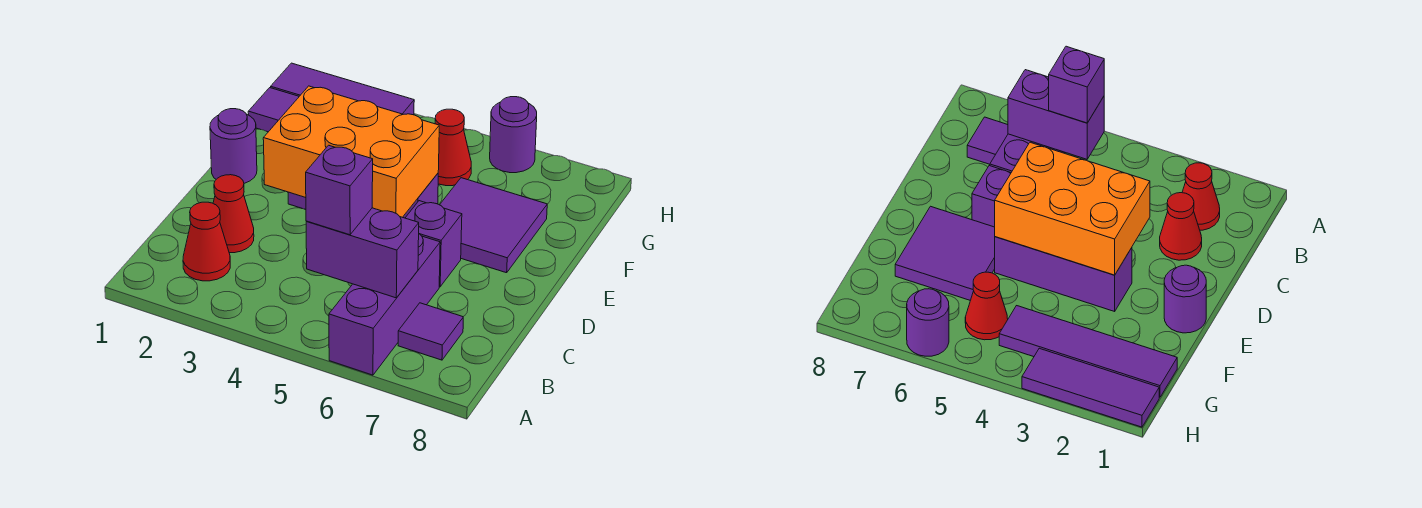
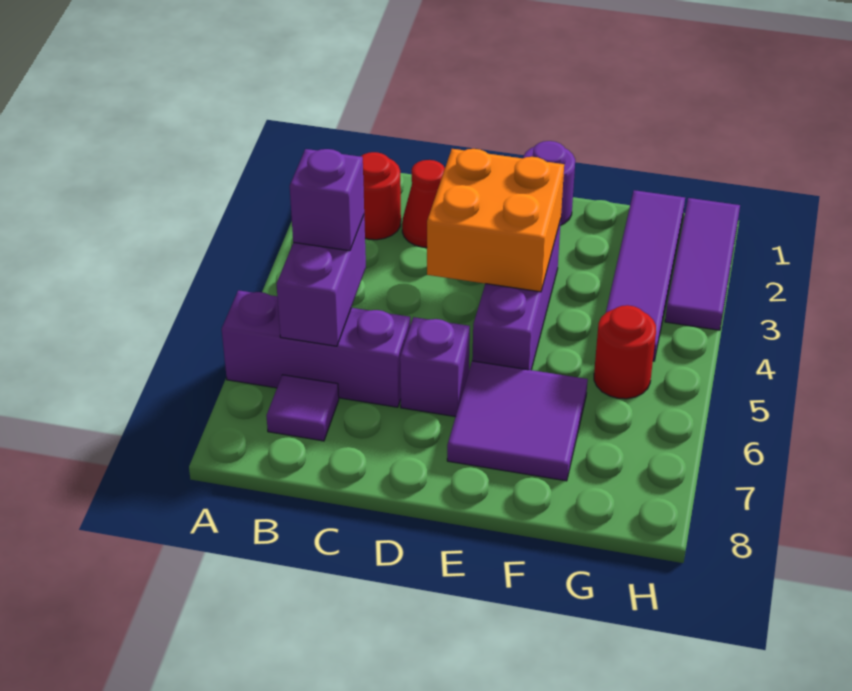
red 1x1 cone [183,202,230,281] -> red 1x1 round brick [361,152,401,240]
orange 2x3 brick [263,86,439,217] -> orange 2x2 brick [427,149,564,292]
red 1x1 cone [435,109,471,186] -> red 1x1 round brick [594,305,656,399]
purple 1x1 round brick [490,97,537,173] -> none

